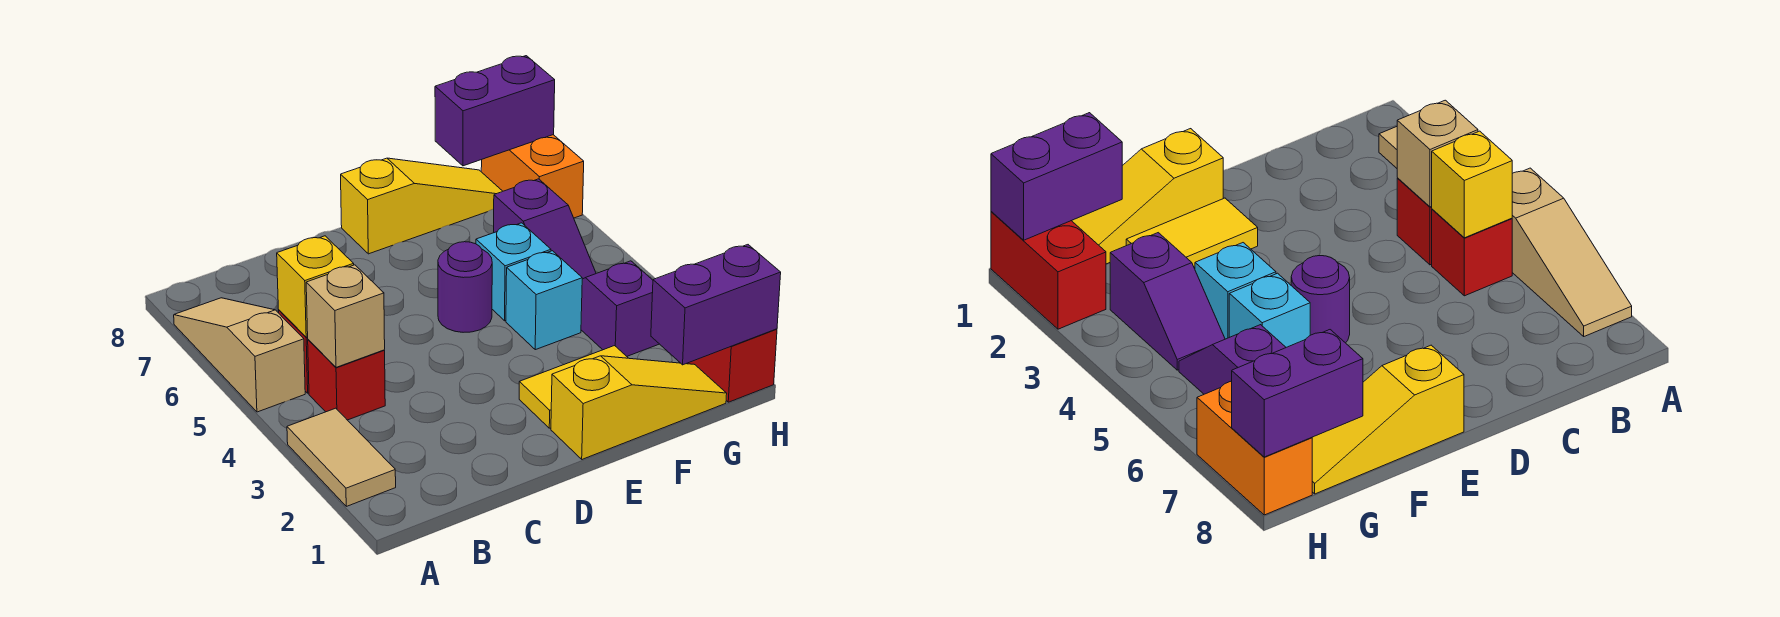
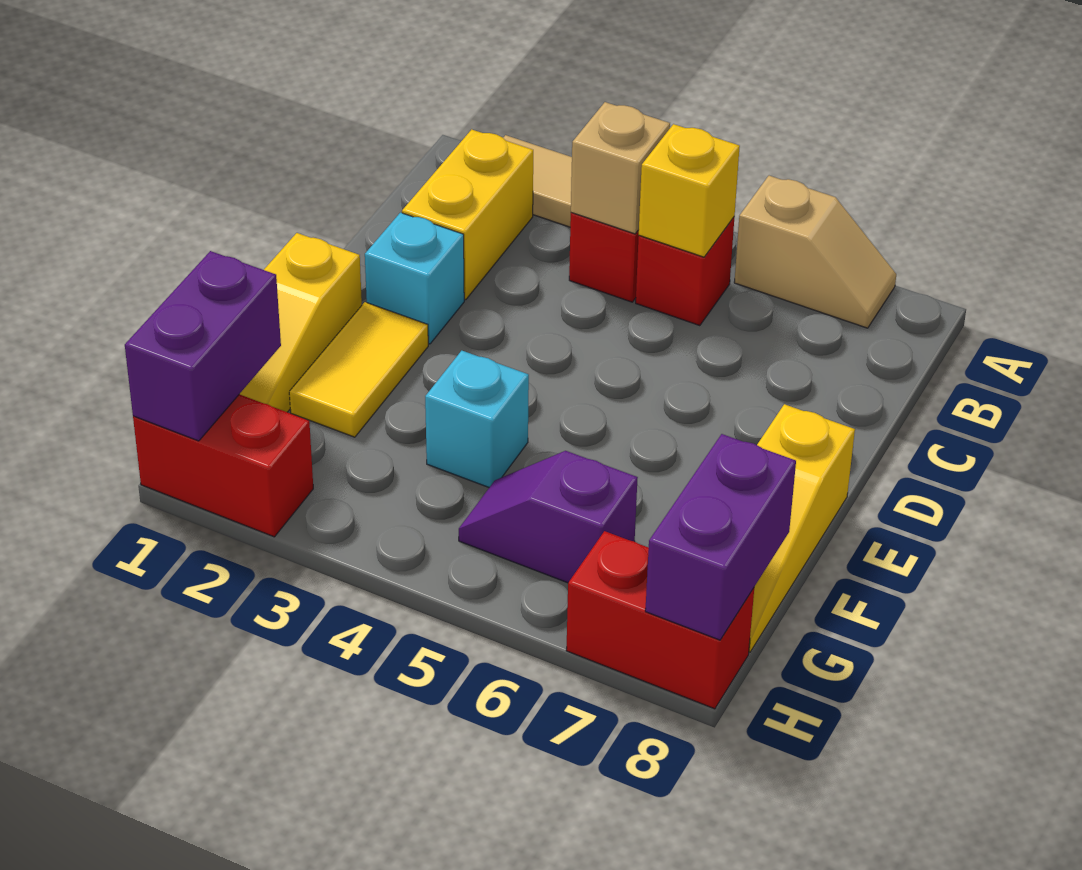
tan 1x3 slope [174,298,305,412] -> tan 1x2 slope [734,176,896,328]
none -> yellow 1x2 brick [402,129,533,300]
purple 1x1 round brick [438,242,492,332] -> none
cyan 1x1 brick [476,223,551,321] -> cyan 1x1 brick moved to [365,213,464,344]
purple 1x2 slope [581,261,659,356] -> none
orange 1x2 brick [481,135,584,218] -> red 1x2 brick [566,531,754,709]

